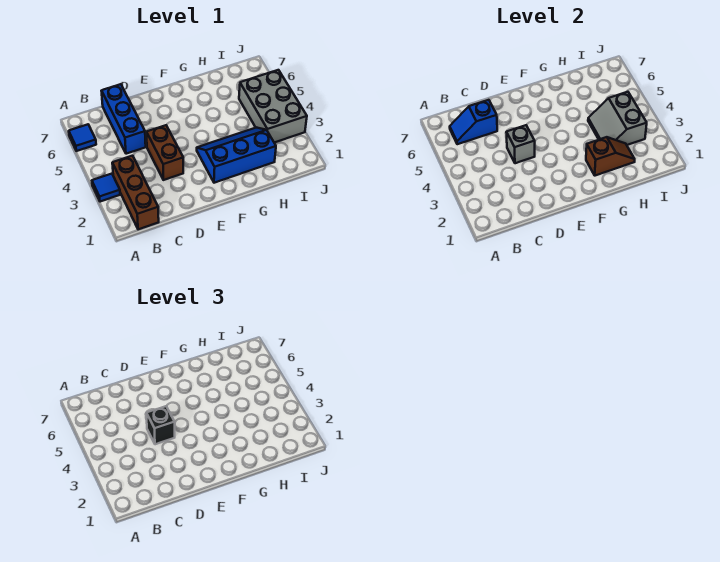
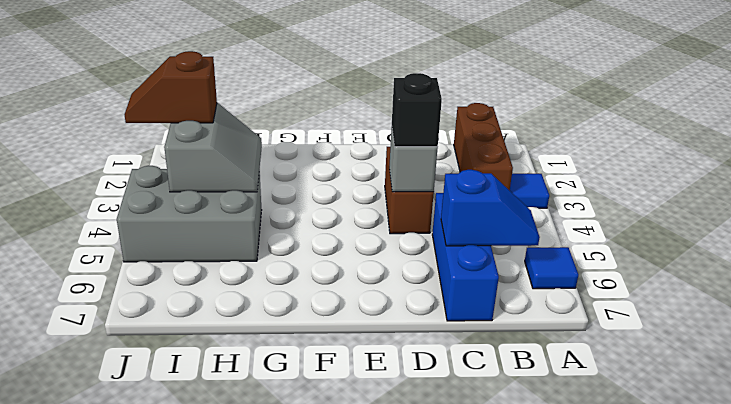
blue 2x3 slope [197,128,276,183] -> none
brown 1x2 slope [586,137,635,176] -> brown 1x2 slope moved to [124,51,217,123]
grey 2x3 brick [239,70,307,143] -> grey 2x3 brick turned to [117,166,262,262]

